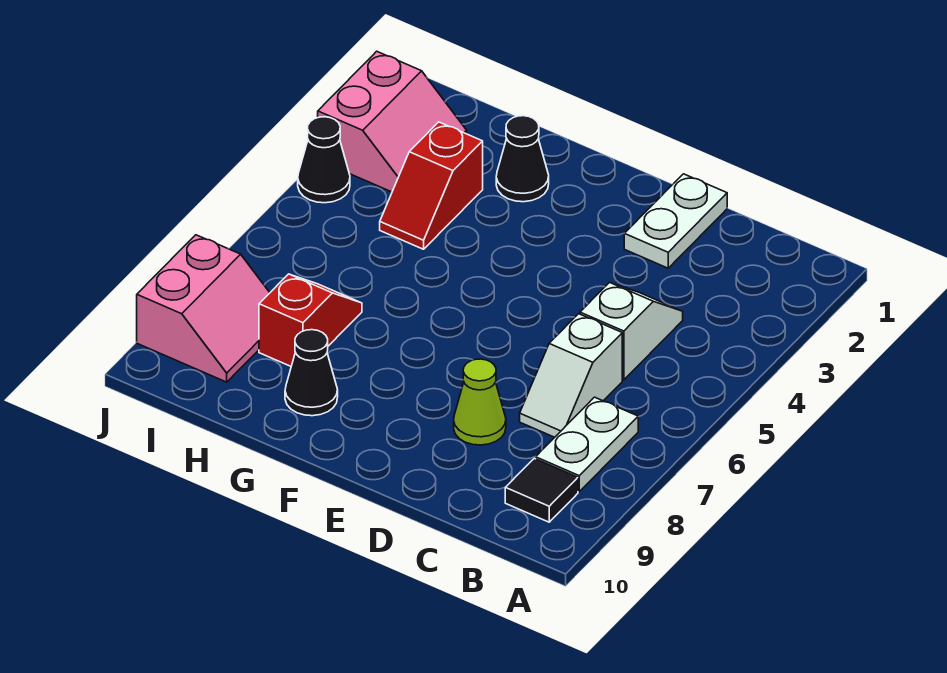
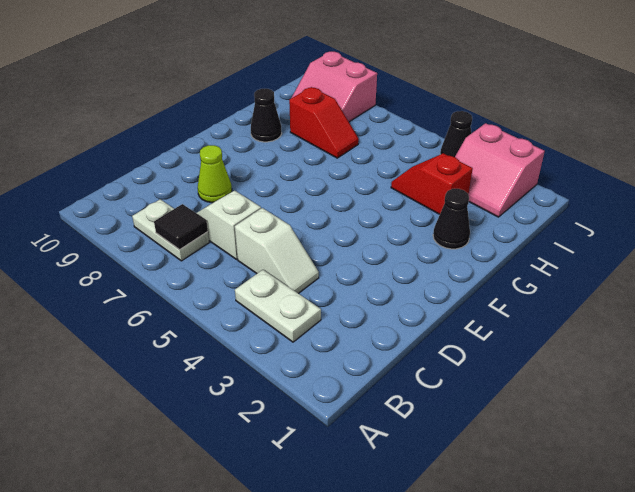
black 1x1 tile [505,458,578,522] -> black 1x1 tile moved to [154,204,208,250]
white 1x2 plate [624,174,727,268] -> white 1x2 plate moved to [235,270,321,342]

